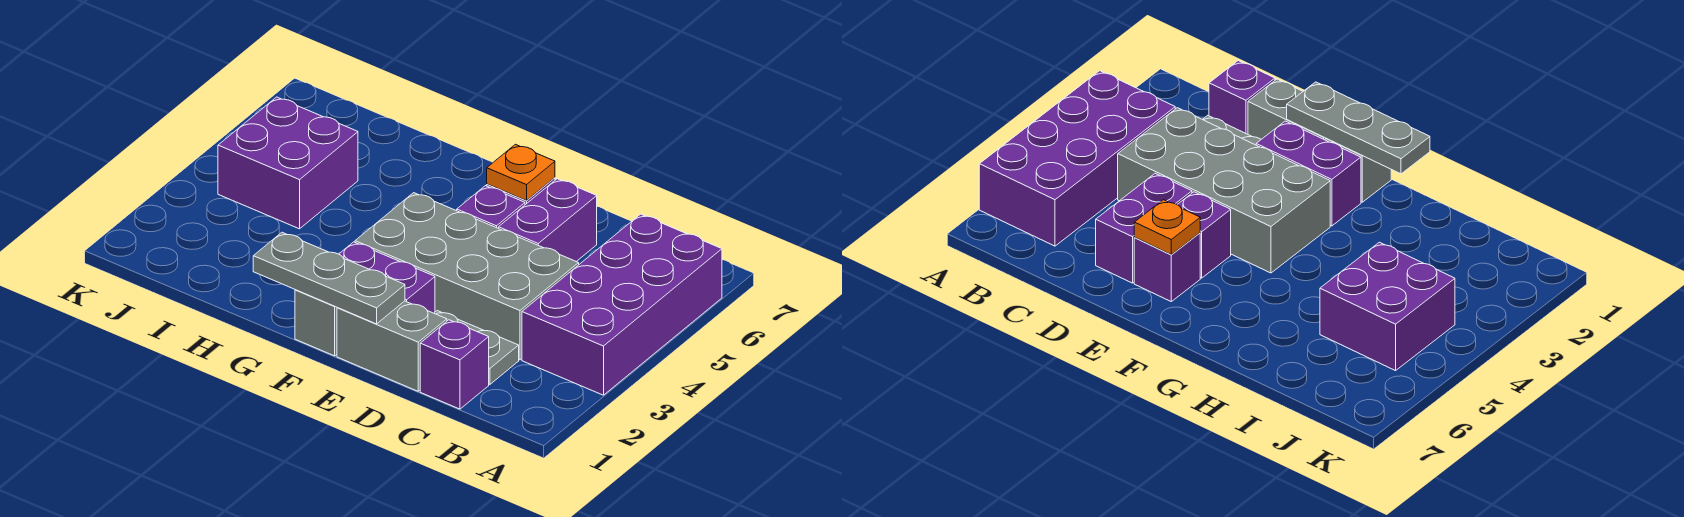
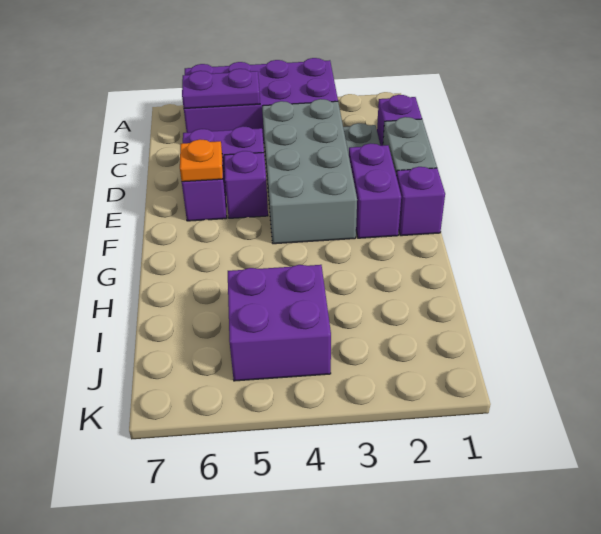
none -> purple 1x2 plate [182,69,260,108]
grey 1x3 plate [253,232,405,324] -> none
grey 1x1 brick [295,290,337,356] -> purple 1x1 brick [396,167,445,236]

